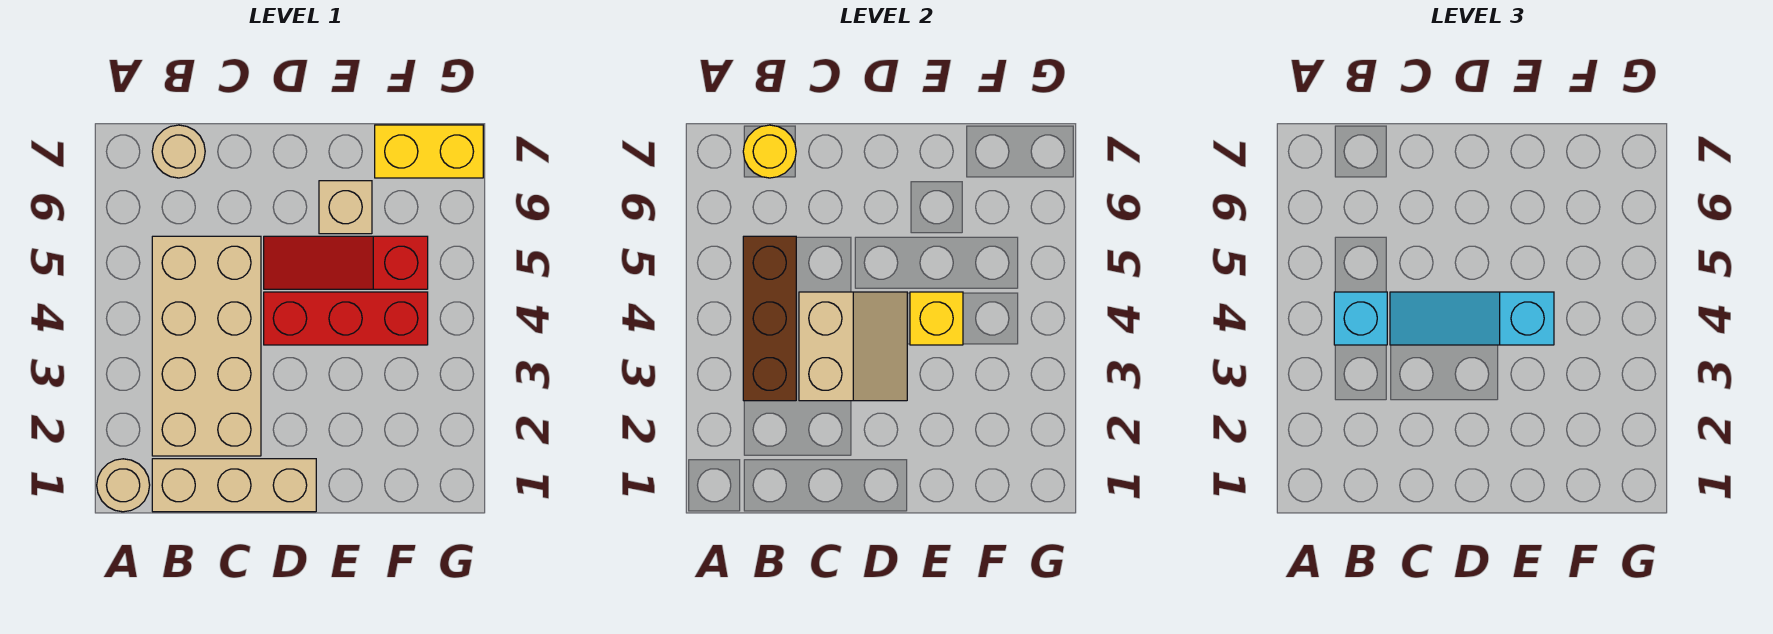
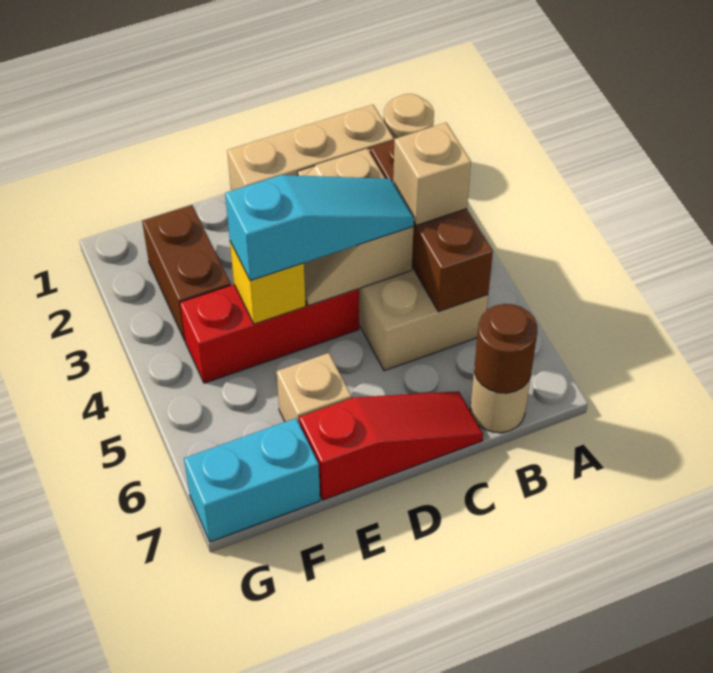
cyan 1x1 brick [1334,292,1387,345] -> tan 1x1 brick [393,123,471,225]
yellow 1x1 round brick [743,125,796,178] -> brown 1x1 round brick [474,304,537,393]
red 1x3 slope [264,236,428,289] -> red 1x3 slope moved to [299,391,483,500]
none -> brown 1x2 brick [142,205,231,340]
yellow 1x2 brick [375,125,483,178] -> cyan 1x2 brick [184,418,320,542]

